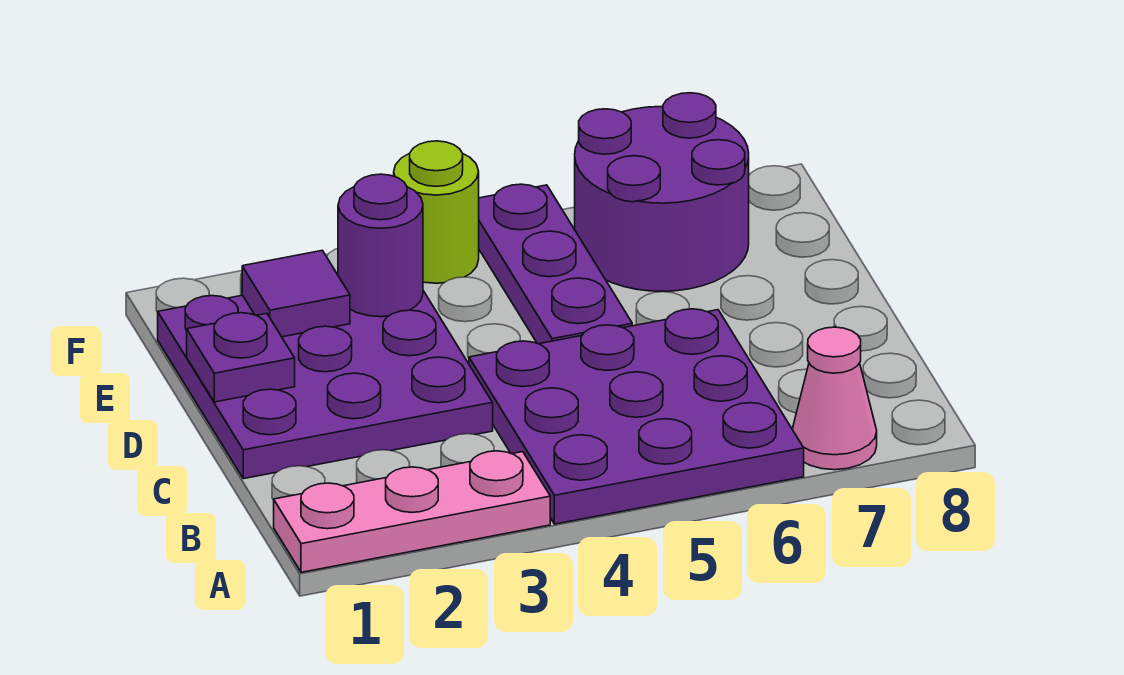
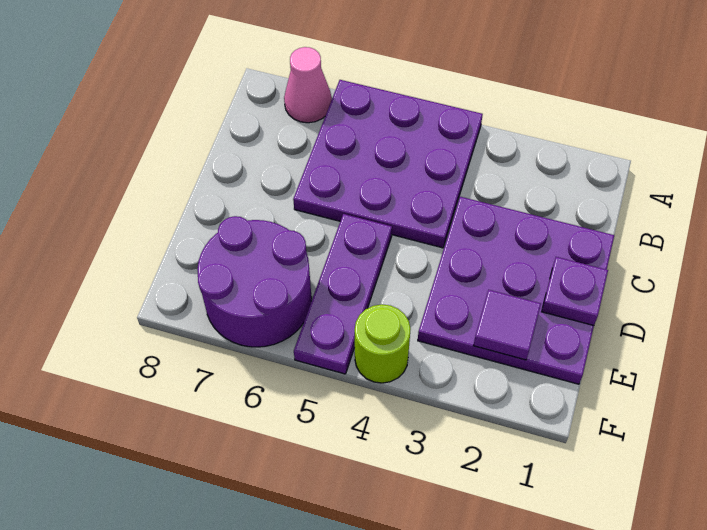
pink 1x3 plate [274,451,550,572] -> none
purple 1x1 round brick [338,174,423,317] -> none

